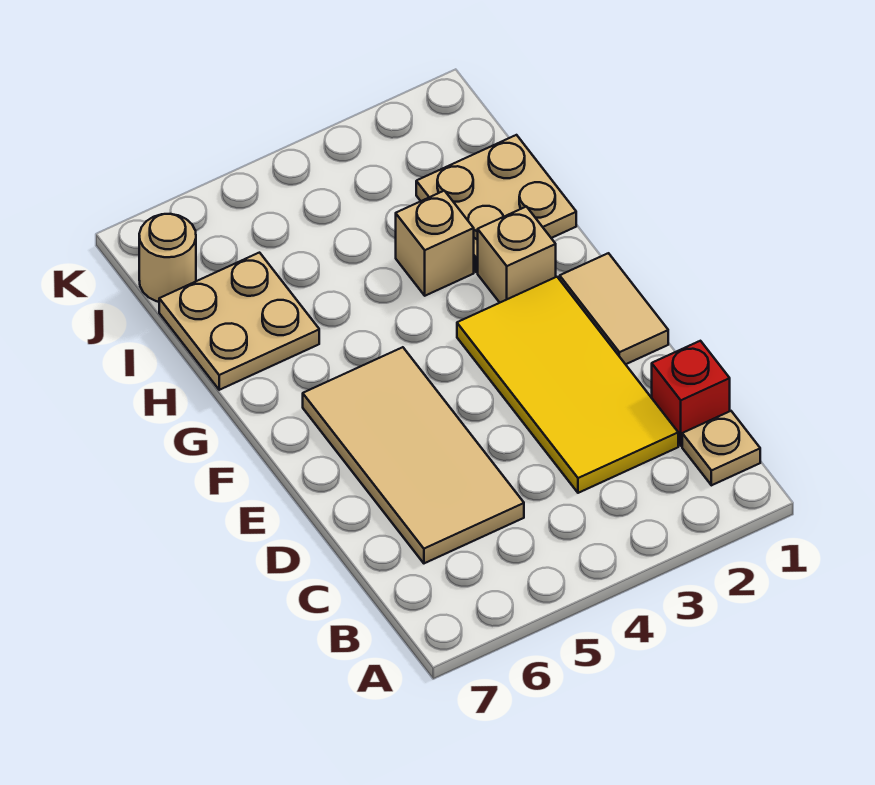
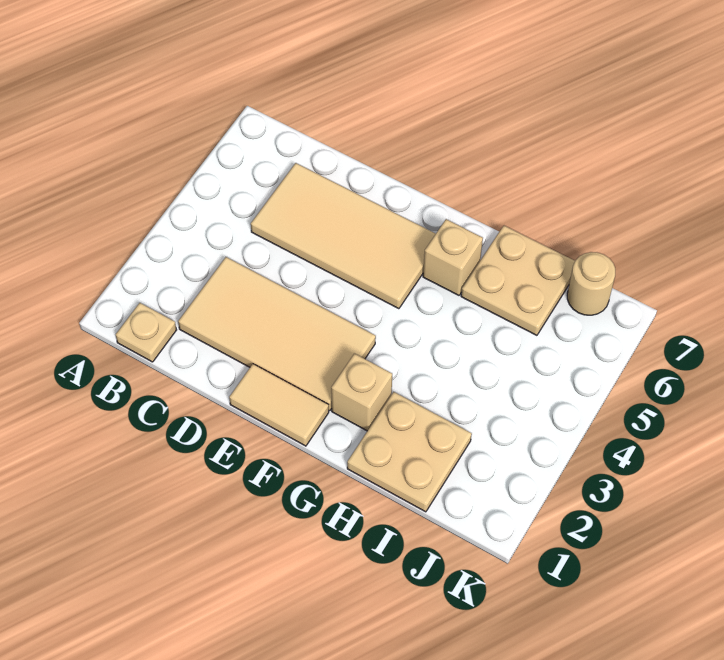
red 1x1 brick [652,341,730,446] -> none
yellow 2x4 tile [457,277,678,493] -> tan 2x4 tile [178,257,376,411]
tan 1x1 brick [396,191,474,296] -> tan 1x1 brick moved to [423,219,483,295]

